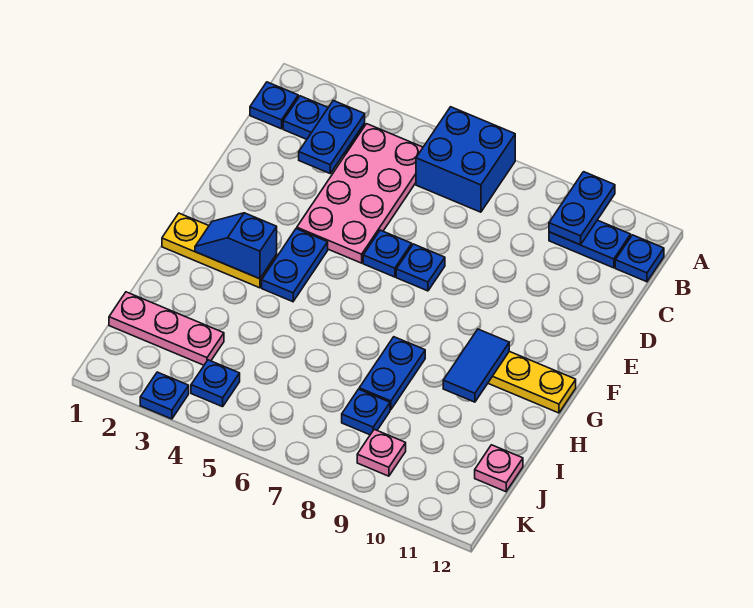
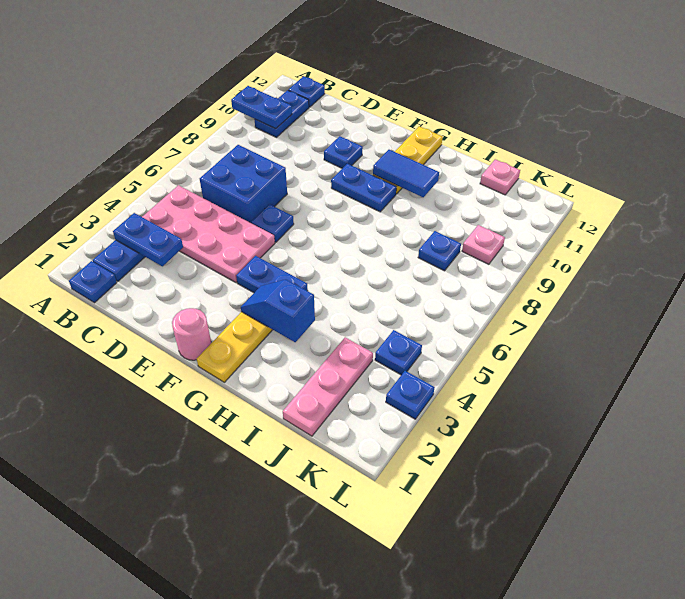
blue 2x2 brick [416,107,515,212] -> blue 2x2 brick moved to [200,145,287,223]
blue 1x1 plate [396,244,445,291] -> blue 1x1 plate moved to [324,136,363,168]
none -> pink 1x1 round brick [172,308,211,360]
blue 1x2 slope [195,213,277,279] -> blue 1x2 slope turned to [241,279,315,342]
blue 1x2 plate [359,337,425,410] -> blue 1x2 plate moved to [331,164,396,212]

